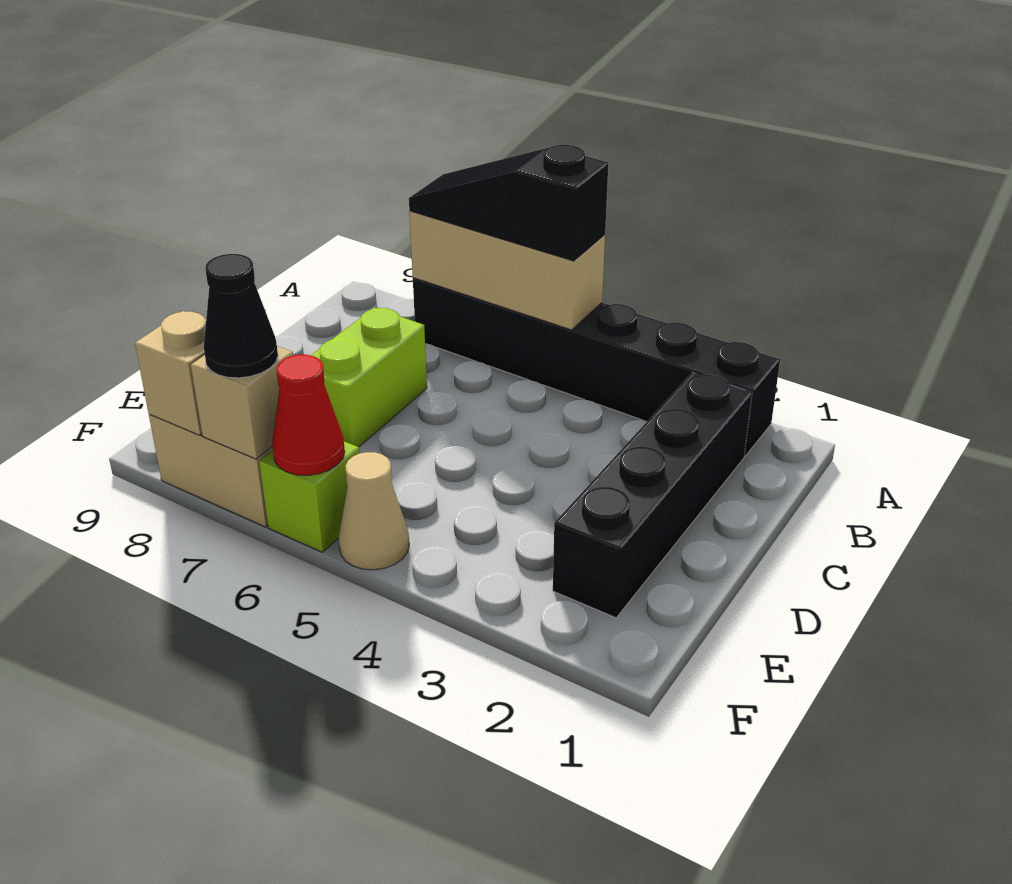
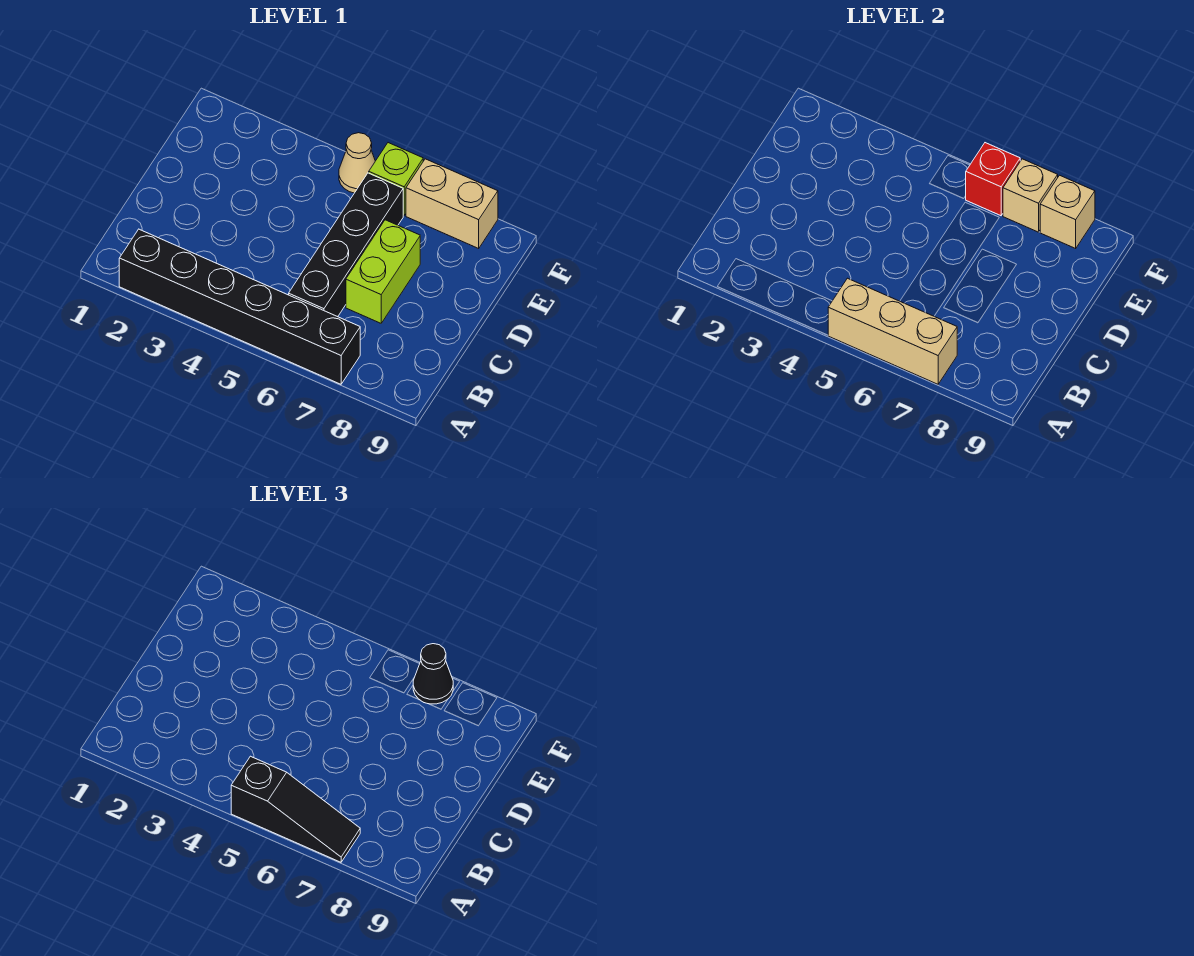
black 1x4 brick [553,373,752,618] -> black 1x4 brick moved to [289,173,403,317]
red 1x1 cone [272,355,345,475] -> red 1x1 brick [966,143,1020,216]

